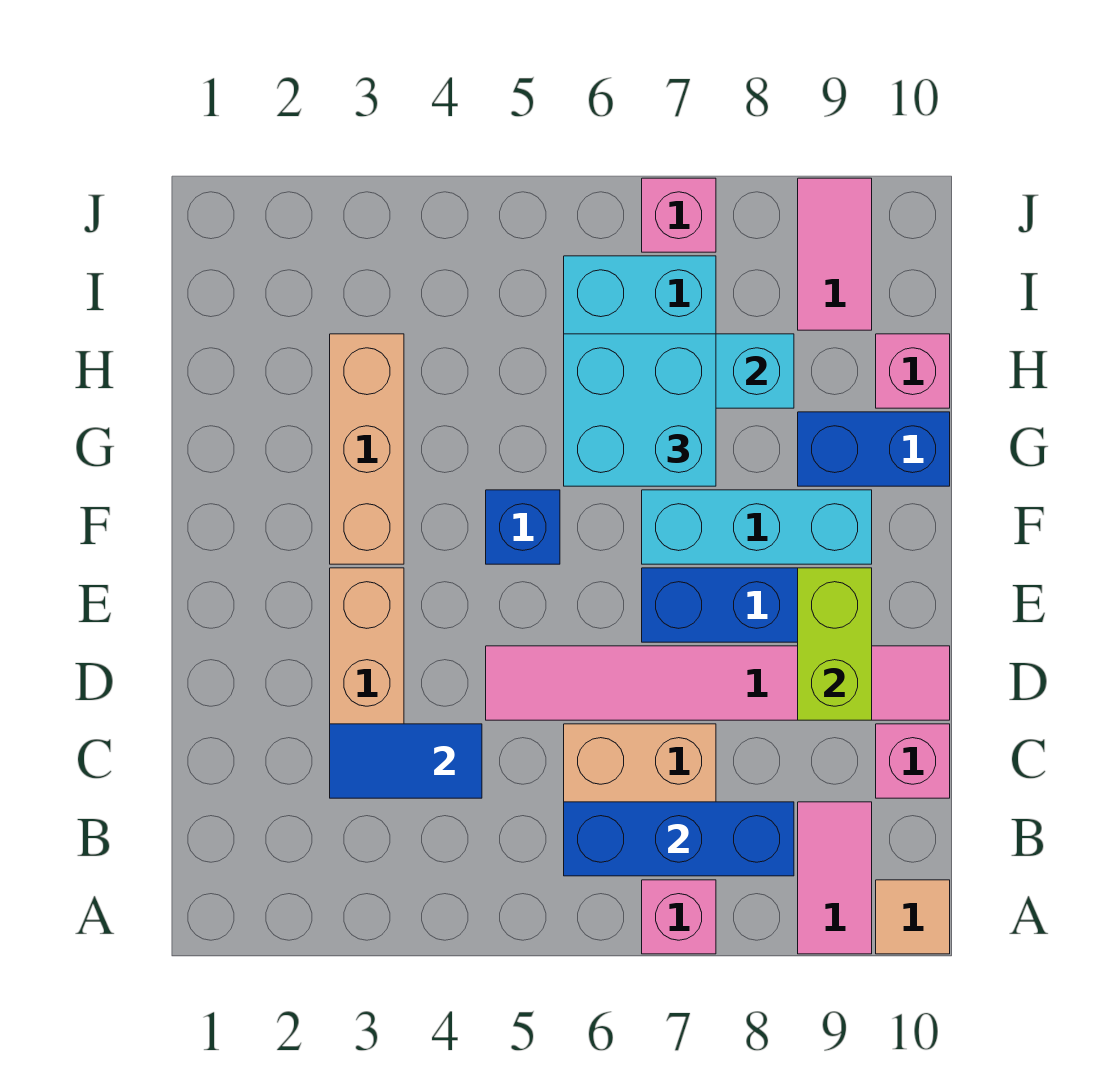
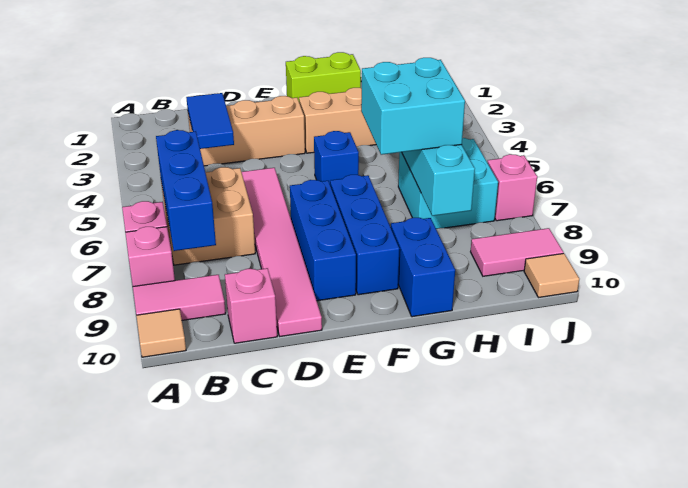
lime 1x2 brick [798,568,872,720] -> lime 1x2 brick moved to [286,52,361,101]
cyan 1x3 brick [642,490,872,564] -> blue 1x3 brick [330,175,399,295]
pink 1x1 brick [876,334,950,408] -> pink 1x1 brick moved to [125,227,175,286]
none -> tan 1x1 tile [524,253,579,298]

